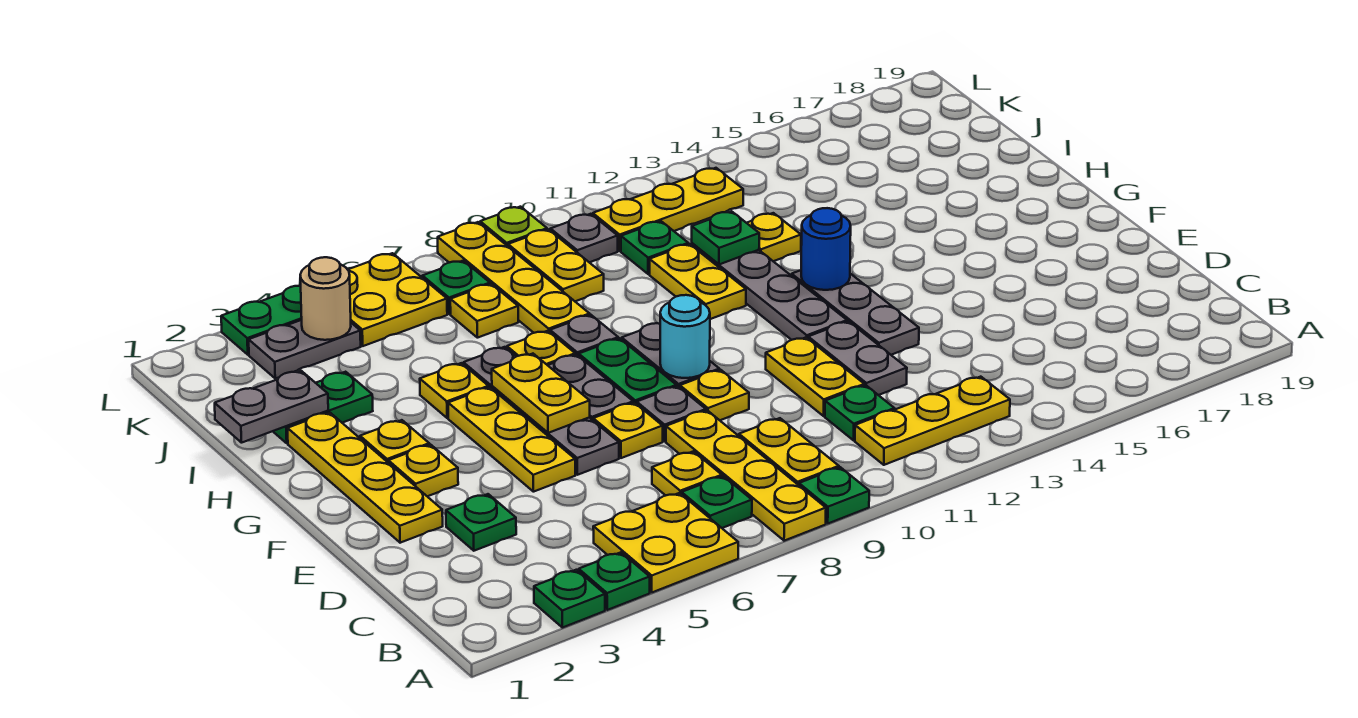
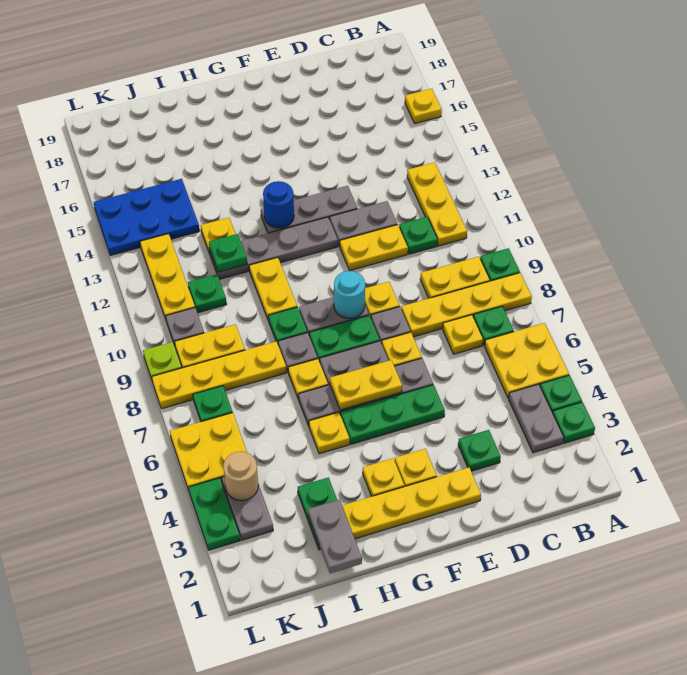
none -> grey 1x2 plate [509,384,564,453]
yellow 1x3 plate [448,387,575,492] -> green 1x3 plate [341,385,445,444]
none -> green 1x1 plate [268,307,307,344]
yellow 1x2 plate [650,244,746,319] -> yellow 1x2 plate turned to [249,257,297,321]
yellow 1x1 plate [450,284,518,338] -> yellow 1x1 plate moved to [405,89,442,123]
none -> blue 2x3 plate [94,179,199,256]

